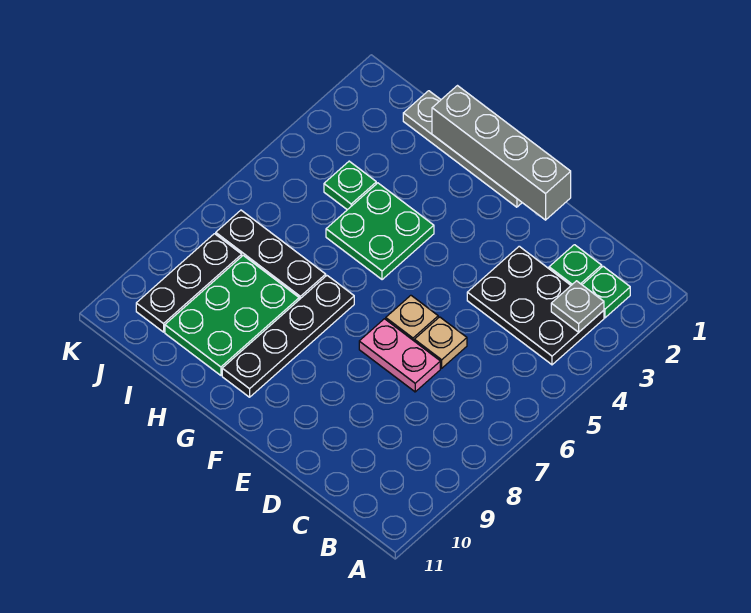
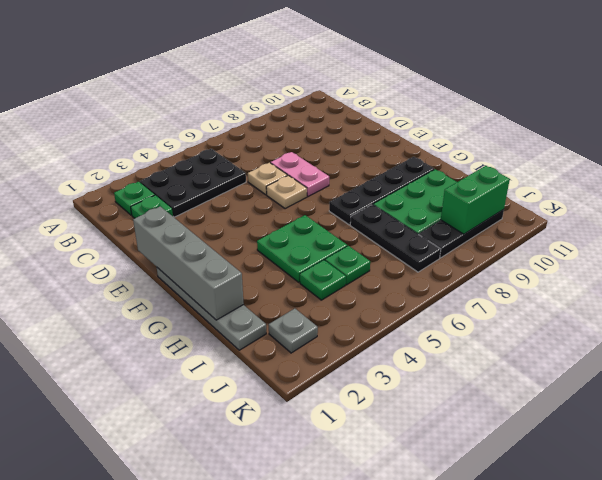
black 2x3 plate [467,246,604,365] -> black 2x3 plate turned to [140,149,246,217]
grey 1x1 plate [551,281,604,332] -> grey 1x1 plate moved to [269,308,318,353]
none -> green 1x1 plate [325,246,370,285]
none -> green 1x2 brick [441,166,510,234]

